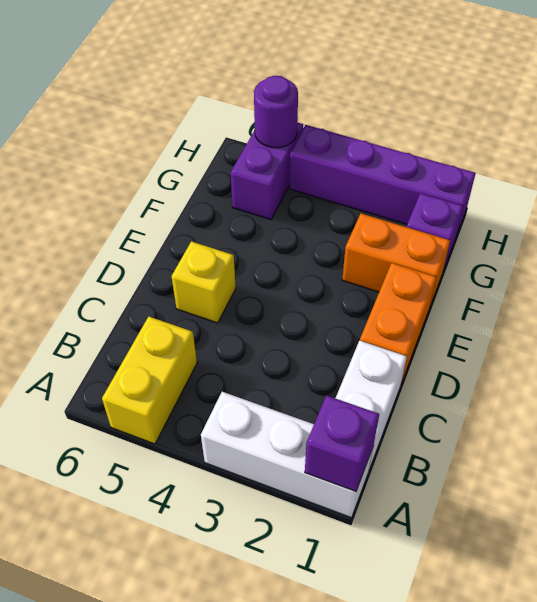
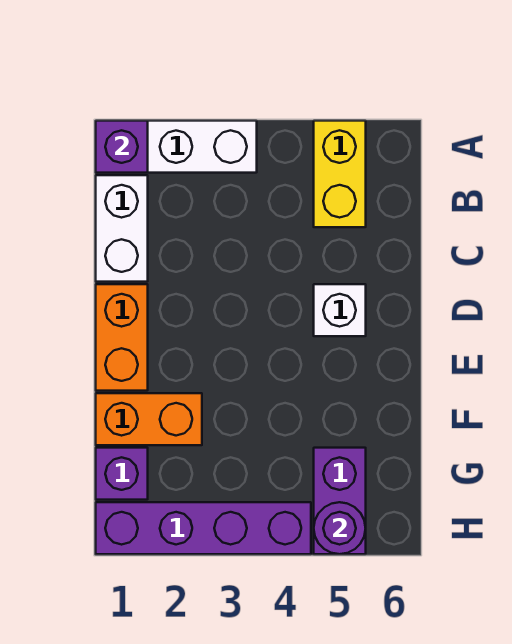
yellow 1x1 brick [172,241,236,323] -> white 1x1 brick [314,284,366,336]

